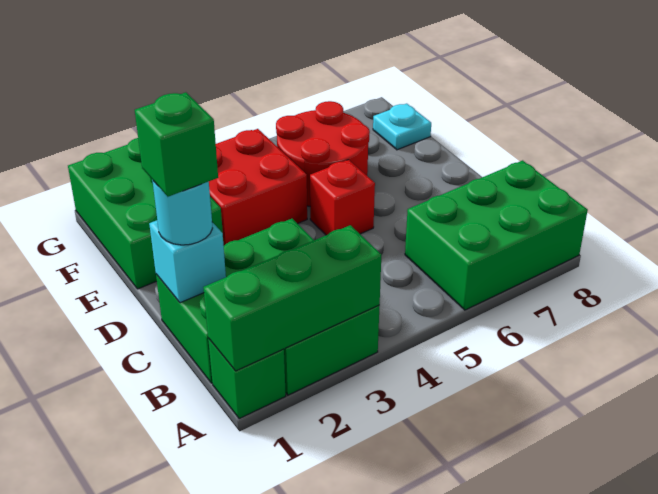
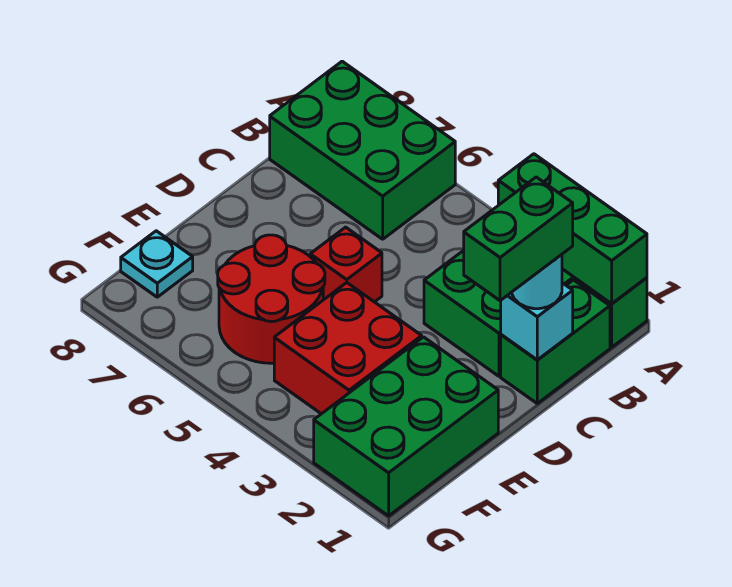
green 1x1 brick [135,92,218,197] -> green 1x2 brick [464,177,573,301]

